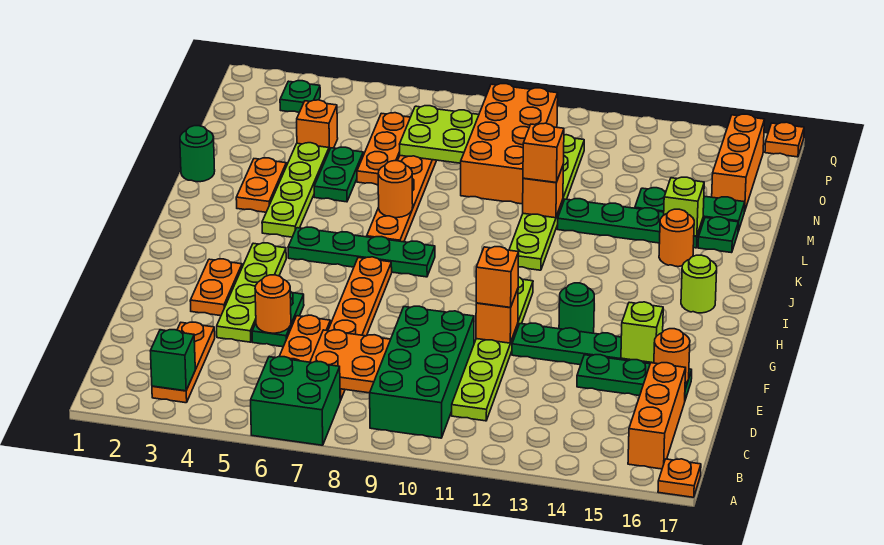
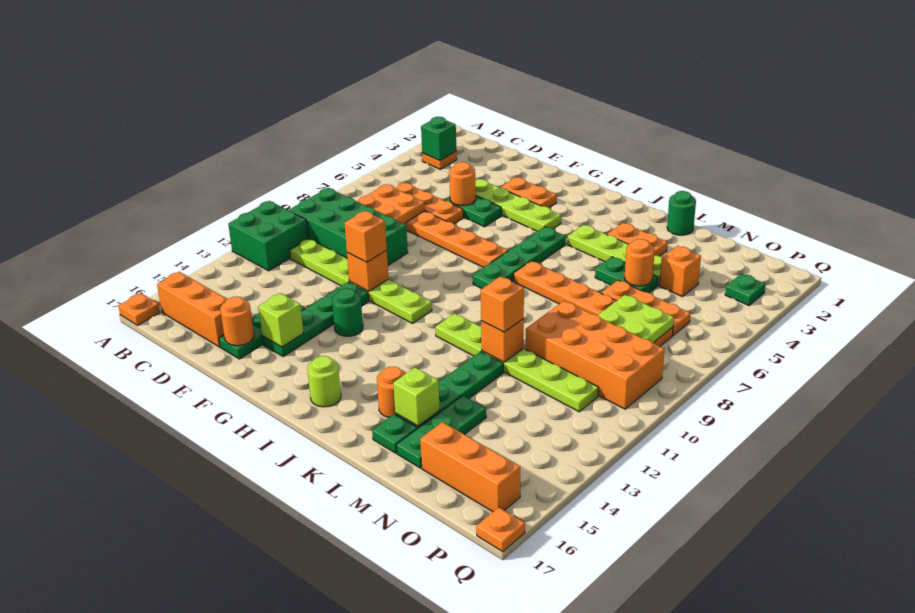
green 2x2 brick [251,357,340,445] -> green 2x2 brick moved to [228,201,308,271]
orange 1x3 plate [152,322,215,403] -> orange 1x1 plate [422,152,457,169]
orange 1x1 round brick [378,161,413,218] -> orange 1x1 round brick moved to [625,239,655,286]

